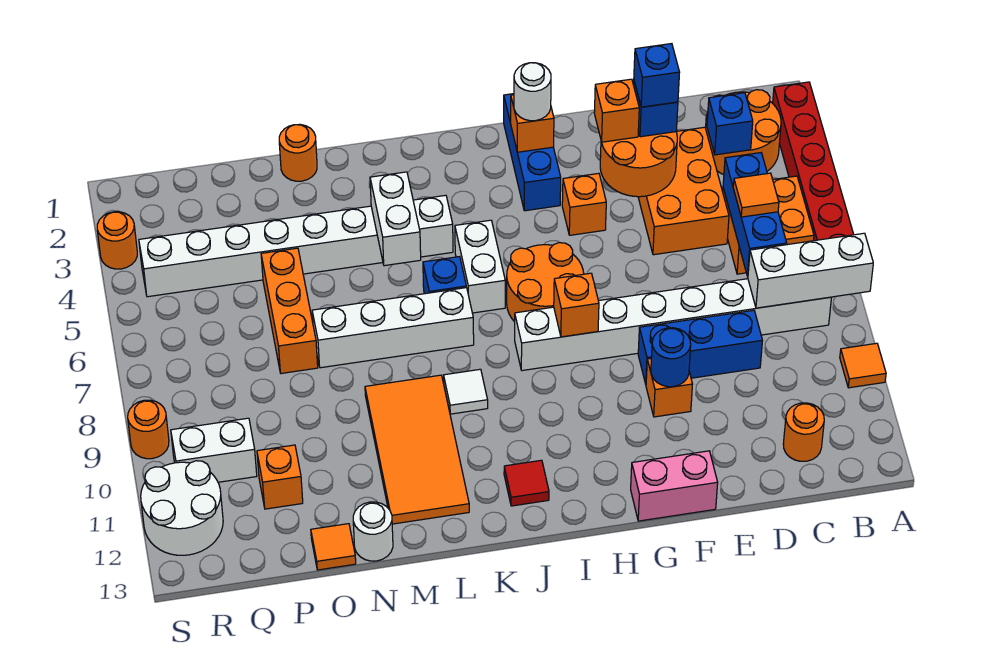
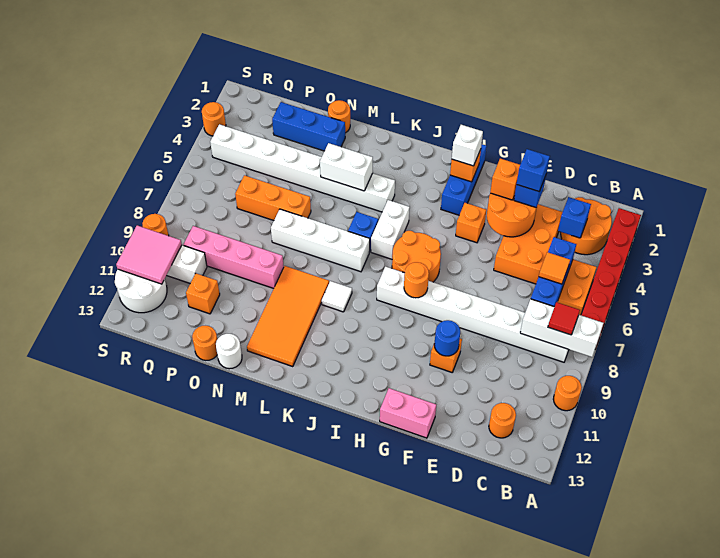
orange 1x1 tile [840,343,886,388] -> orange 1x1 round brick [553,376,582,411]
blue 1x3 brick [638,310,763,384] -> blue 1x3 brick moved to [272,102,345,151]
white 1x1 round brick [514,63,551,121] -> white 1x1 brick [452,125,483,166]
orange 1x1 brick [554,273,599,337] -> orange 1x1 round brick [404,262,429,298]
red 1x1 tile [504,460,549,506] -> red 1x1 tile moved to [548,302,580,335]
white 1x2 brick [370,172,421,266] -> white 1x2 brick turned to [320,143,373,191]
none -> pink 1x4 brick [184,226,284,288]
orange 1x3 brick [261,248,318,373] -> orange 1x3 brick turned to [235,175,311,220]
orange 1x1 tile [311,524,356,570] -> orange 1x1 round brick [192,326,217,360]
none -> pink 2x2 tile [116,225,182,284]

